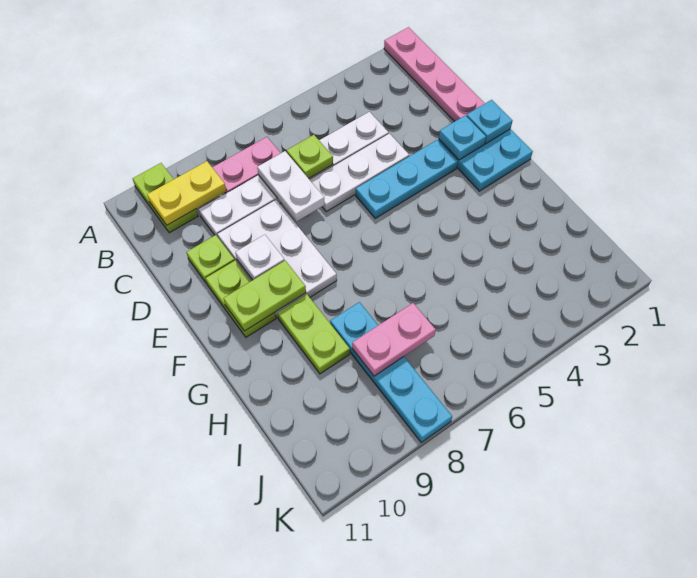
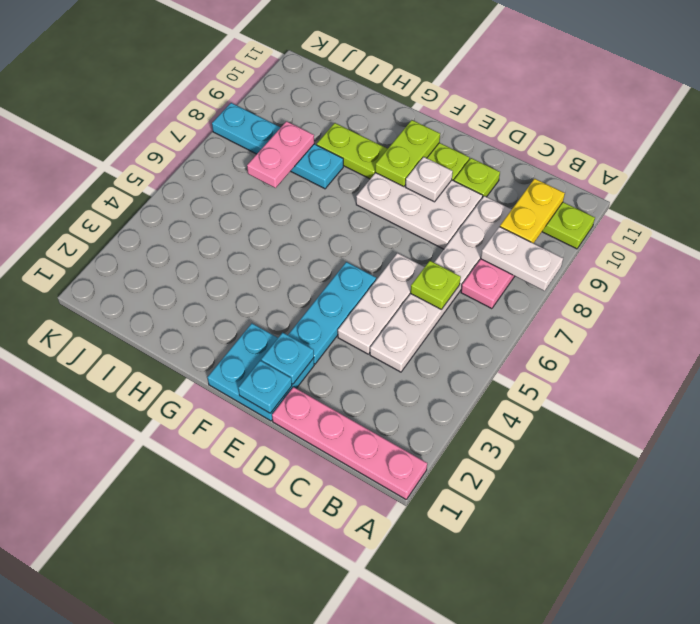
white 1x2 plate [257,151,325,221] -> white 1x2 plate moved to [481,227,563,291]

